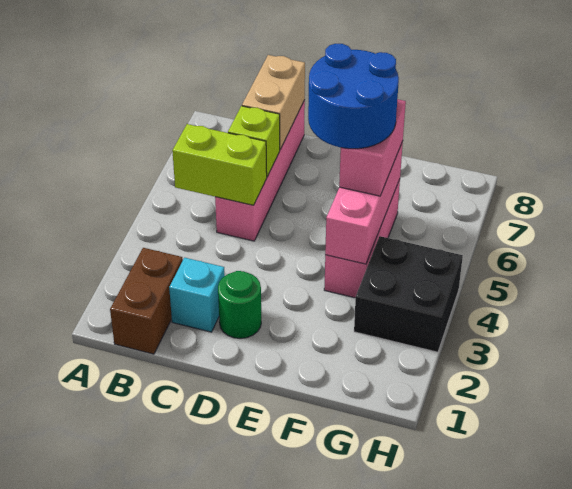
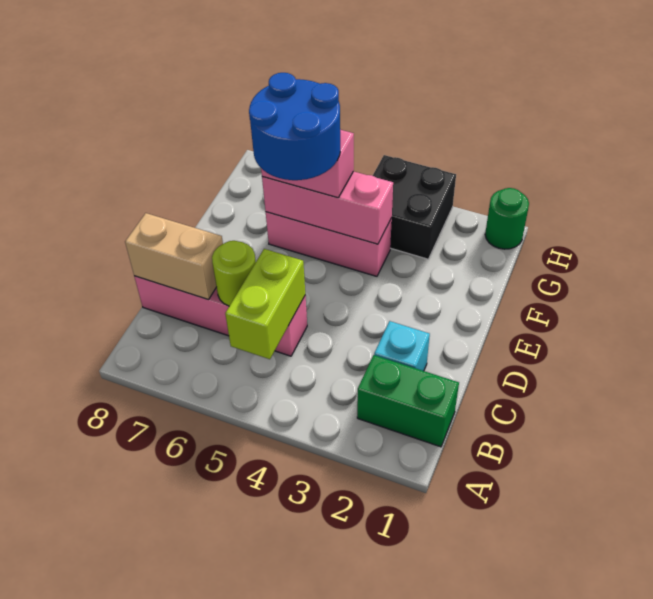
brown 1x2 brick [110,248,183,354] -> green 1x2 brick [357,355,459,447]
lime 1x1 brick [228,106,280,177] -> lime 1x1 round brick [212,241,256,306]
green 1x1 round brick [218,271,261,339] -> green 1x1 round brick moved to [485,188,529,249]

